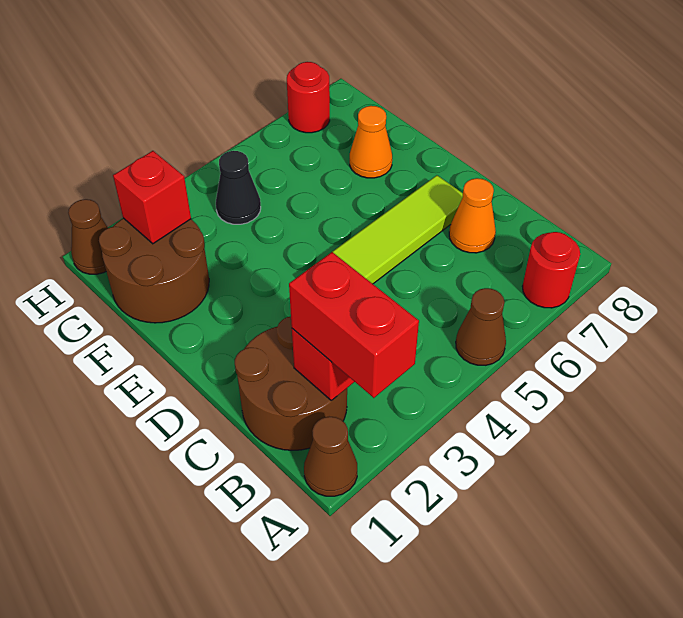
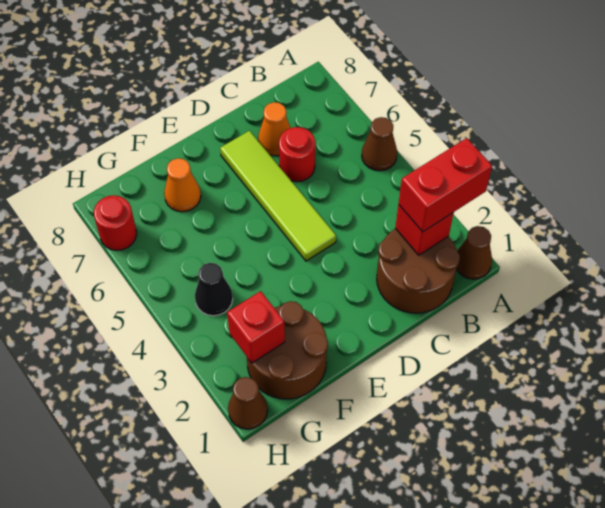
red 1x1 round brick [522,232,580,308] -> red 1x1 round brick moved to [279,127,315,182]

